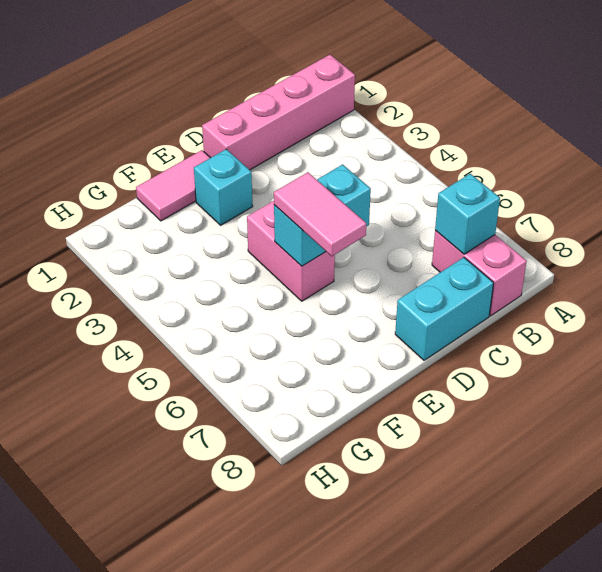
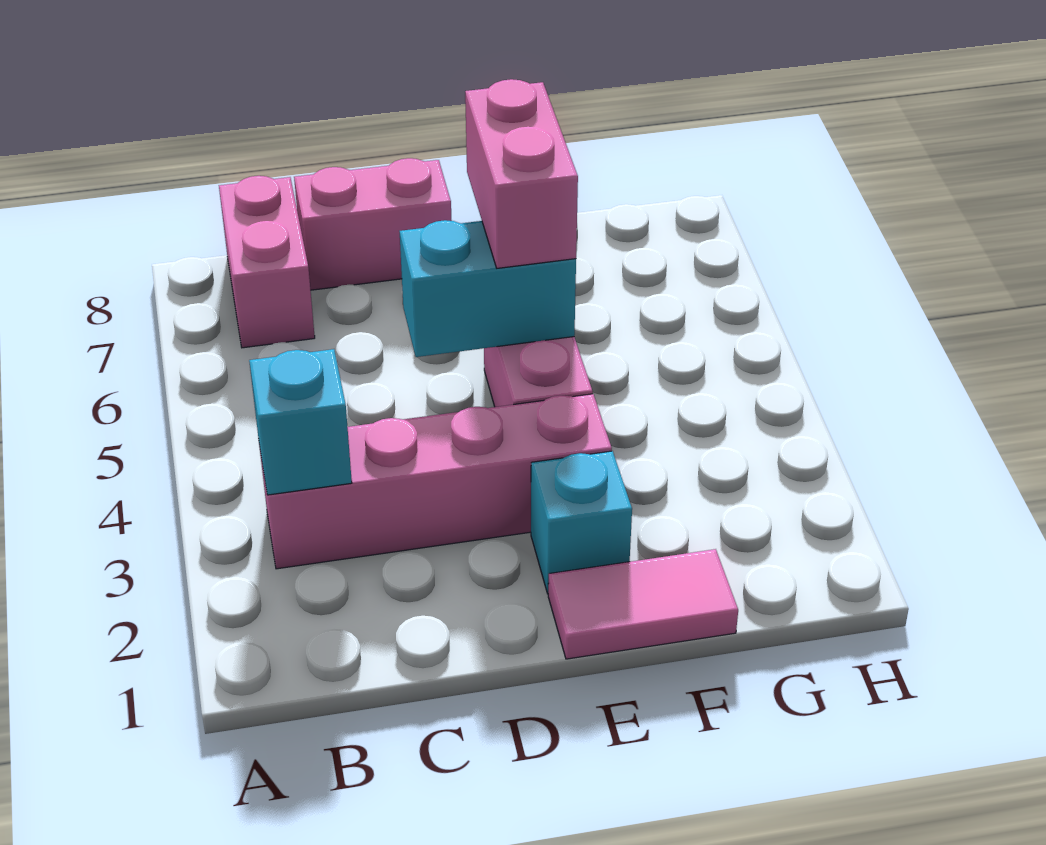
pink 1x4 brick [202,55,355,170] -> pink 1x4 brick moved to [259,394,612,569]
cyan 1x1 brick [435,174,500,254] -> cyan 1x1 brick moved to [249,349,352,495]
cyan 1x2 brick [395,257,494,360] -> pink 1x2 brick [294,158,452,290]
pink 1x2 tile [274,172,366,256] -> pink 1x2 brick [465,79,578,268]

